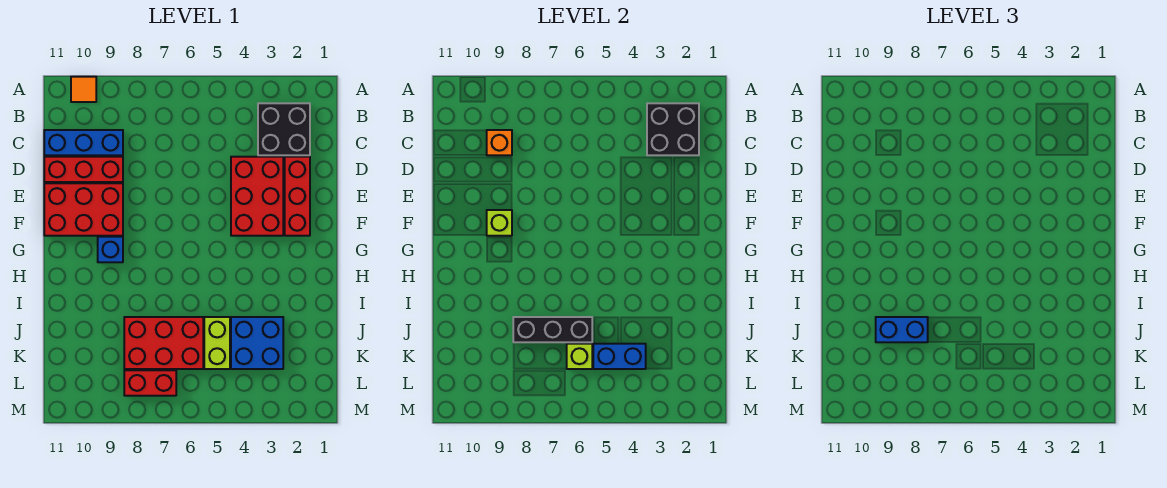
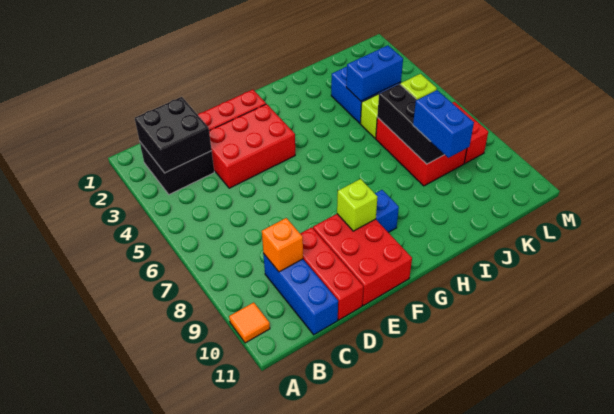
blue 1x2 brick [593,344,646,369] -> blue 1x2 brick turned to [346,45,403,101]

